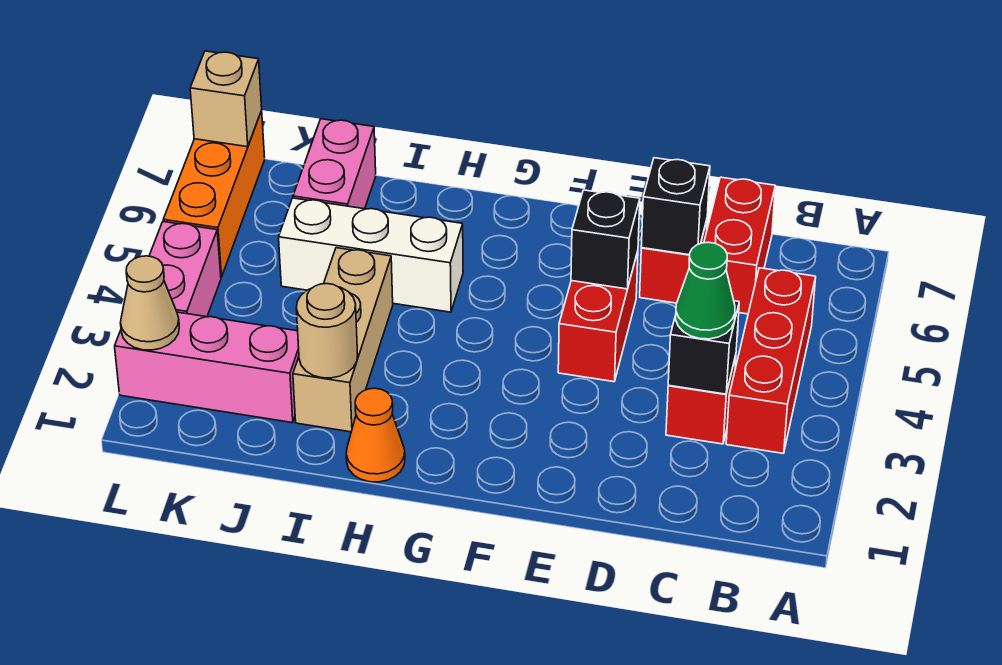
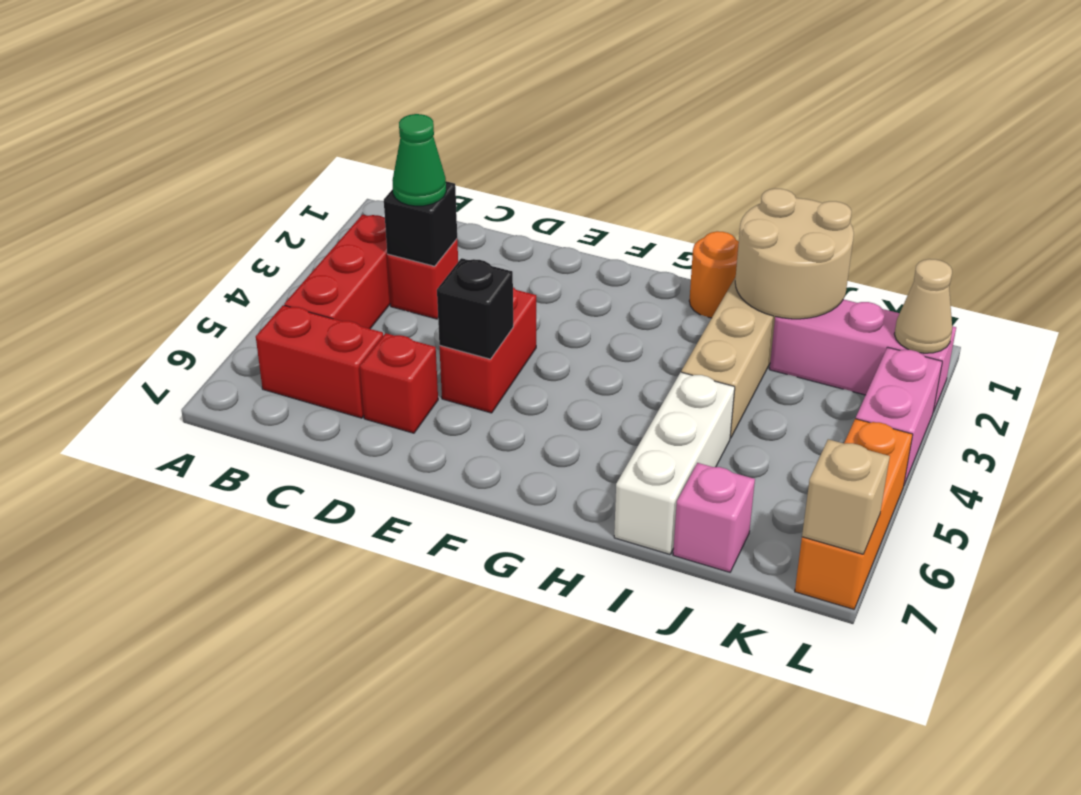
red 1x2 brick [704,177,775,314] -> red 1x2 brick turned to [256,305,383,418]
black 1x1 brick [641,158,710,255] -> none
orange 1x1 cone [346,388,405,482] -> orange 1x1 round brick [689,231,739,318]
white 1x3 brick [279,198,463,312] -> white 1x3 brick turned to [614,372,735,554]
tan 1x1 round brick [296,284,358,378] -> tan 2x2 round brick [735,188,854,319]
pink 1x2 brick [293,119,376,209] -> pink 1x1 brick [673,463,755,572]

